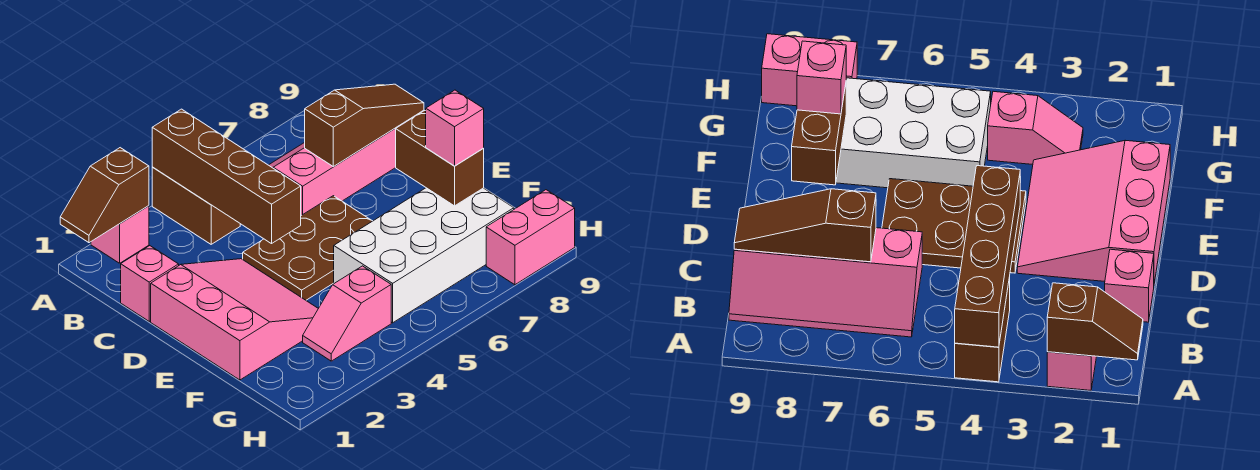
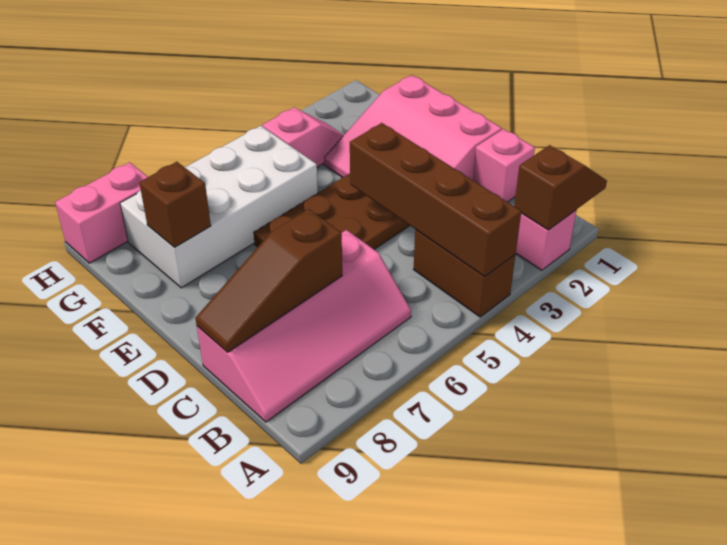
brown 1x2 brick [396,111,484,206] -> brown 1x1 brick [139,162,211,247]
pink 1x1 brick [426,90,484,166] -> none

